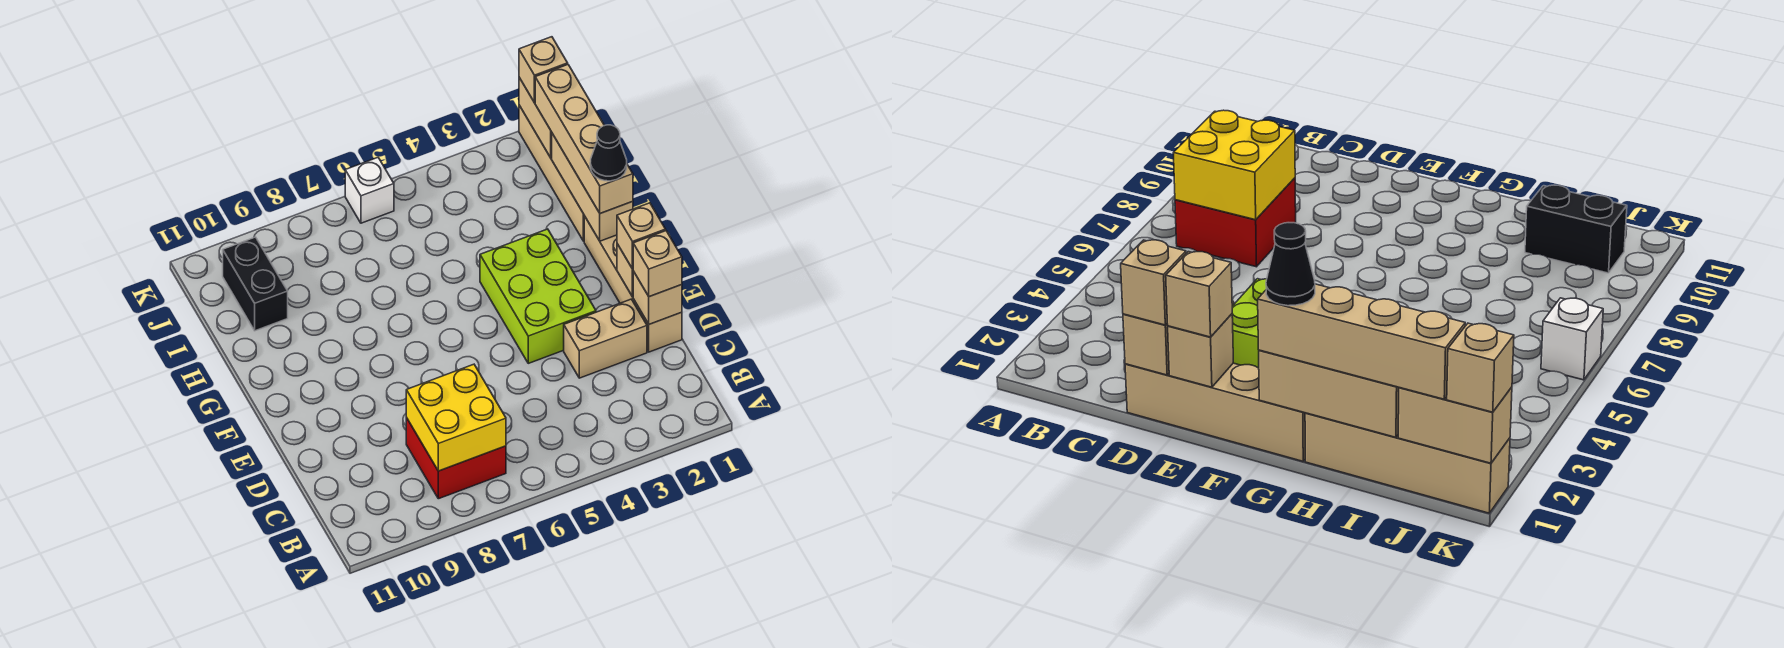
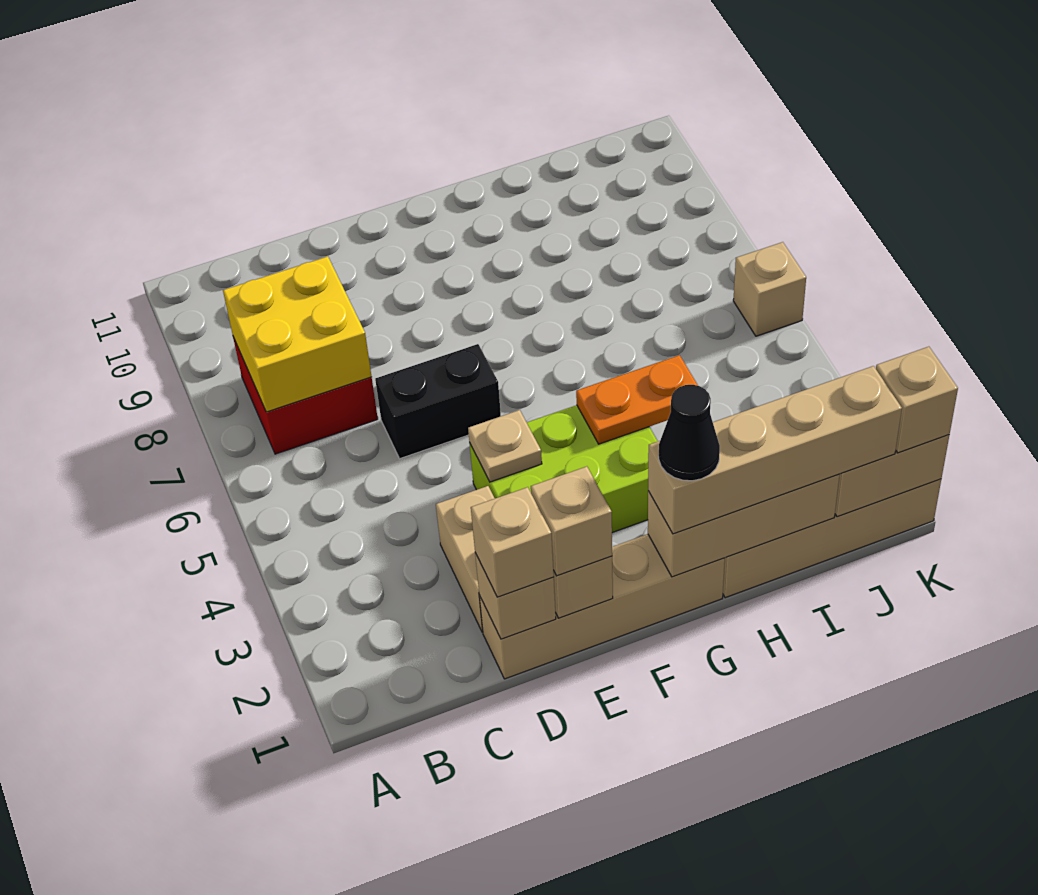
none -> tan 1x1 plate [468,410,542,482]
none -> orange 1x2 plate [576,355,698,444]
black 1x2 brick [223,237,288,331] -> black 1x2 brick moved to [375,344,501,459]
white 1x1 brick [345,158,394,223] -> tan 1x1 brick [733,242,806,336]

